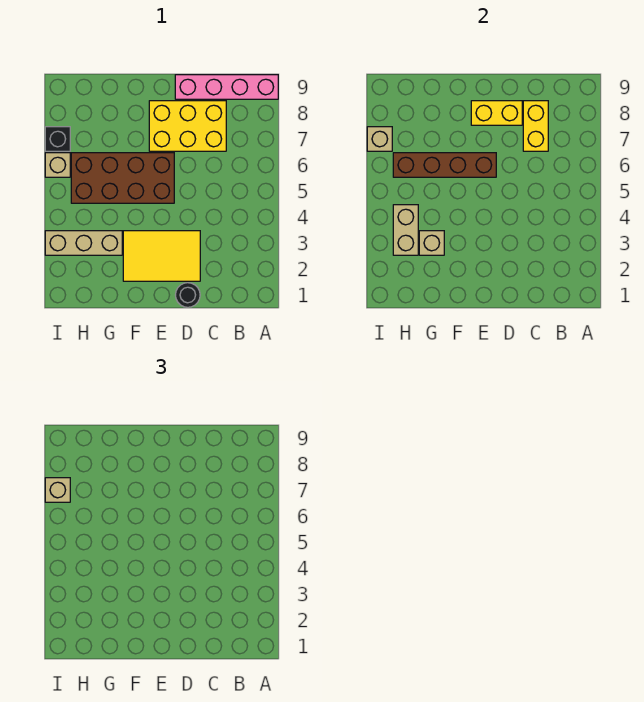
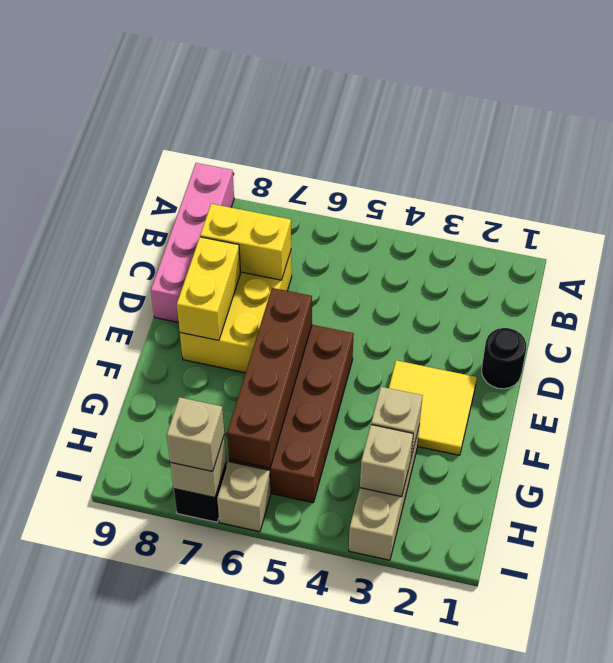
yellow 2x3 tile [123,231,200,281] -> yellow 2x2 tile [389,360,477,455]
tan 1x2 brick [393,205,418,255] -> tan 1x1 brick [360,425,413,497]

